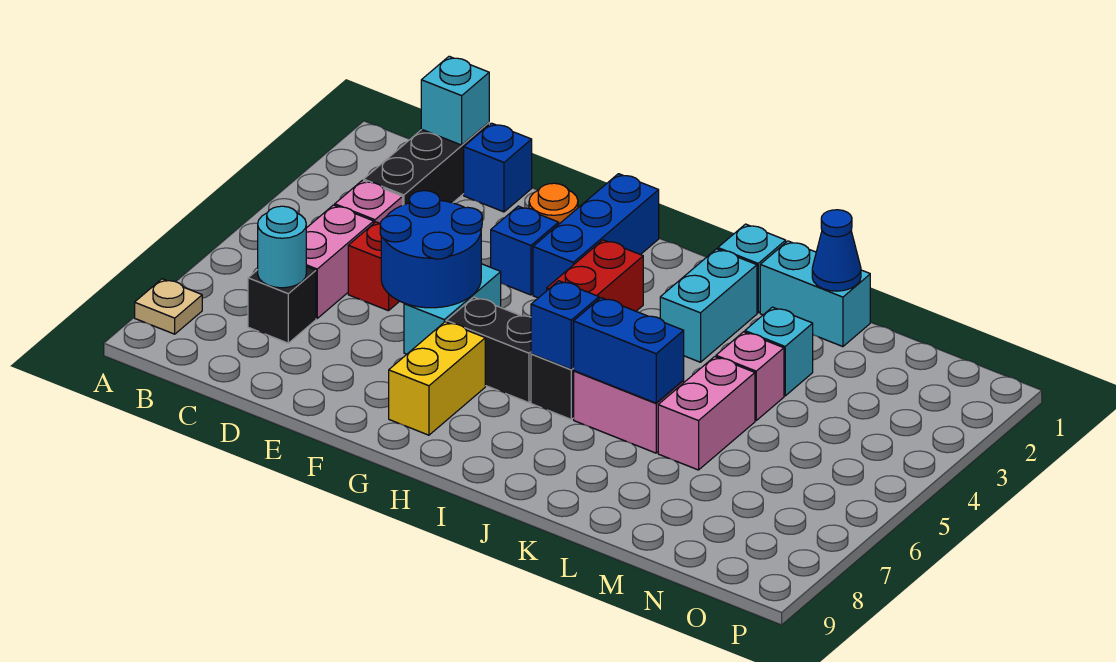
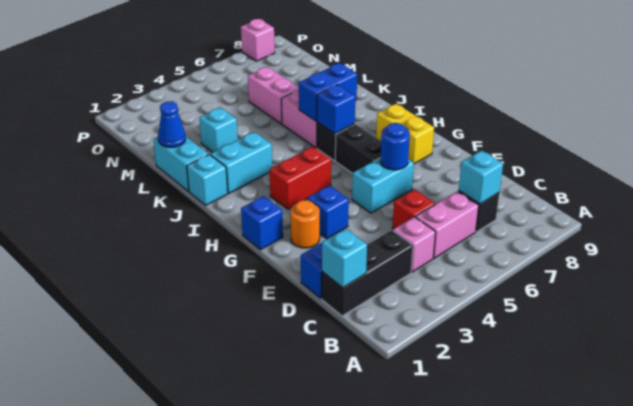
tan 1x1 plate [135,279,202,334] -> none
cyan 1x1 round brick [258,206,306,288] -> cyan 1x1 brick [459,150,503,204]
blue 2x2 round brick [380,191,482,308] -> blue 1x1 round brick [380,123,410,170]
blue 1x3 brick [533,174,659,298] -> blue 1x1 brick [241,196,283,250]
yellow 1x2 brick [389,322,485,435] -> yellow 1x2 brick turned to [376,104,434,164]
blue 1x2 brick [574,298,684,403] -> blue 1x2 brick turned to [299,63,357,121]
pink 1x1 brick [716,332,784,420] -> pink 1x1 brick moved to [241,19,275,61]
pink 1x2 brick [658,357,755,470] -> pink 1x2 brick turned to [248,67,299,124]

